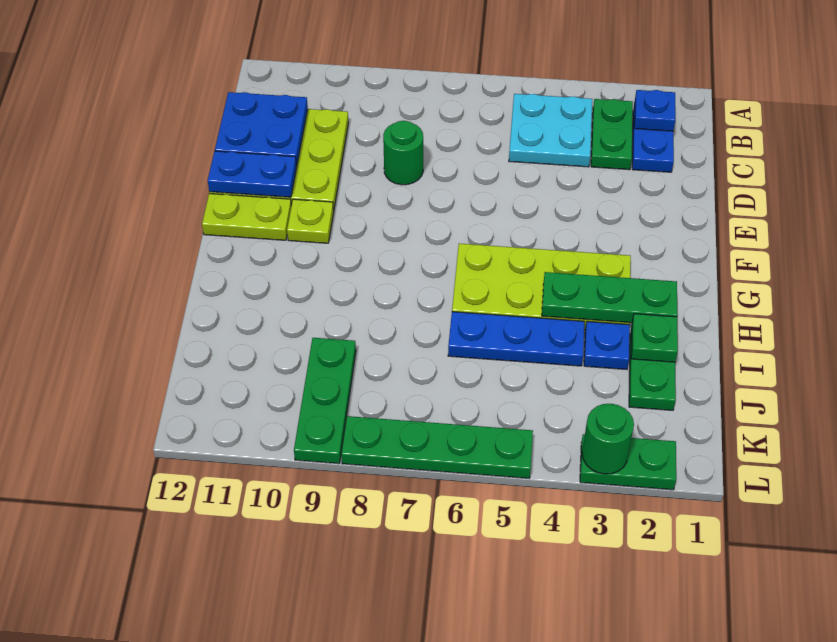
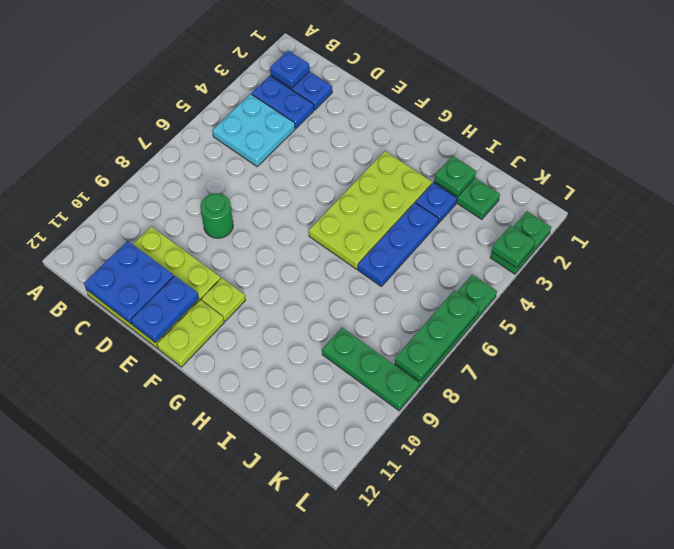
green 1x2 plate [591,99,633,170] -> blue 1x2 plate [252,76,314,129]
green 1x3 plate [542,272,677,323] -> green 1x3 plate moved to [395,290,479,381]
green 1x1 round brick [582,404,634,474] -> green 1x1 plate [492,225,535,268]

